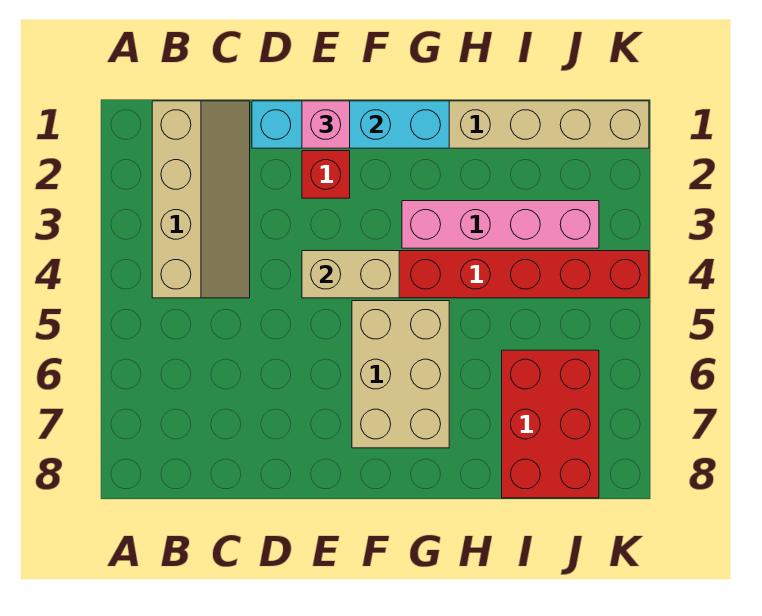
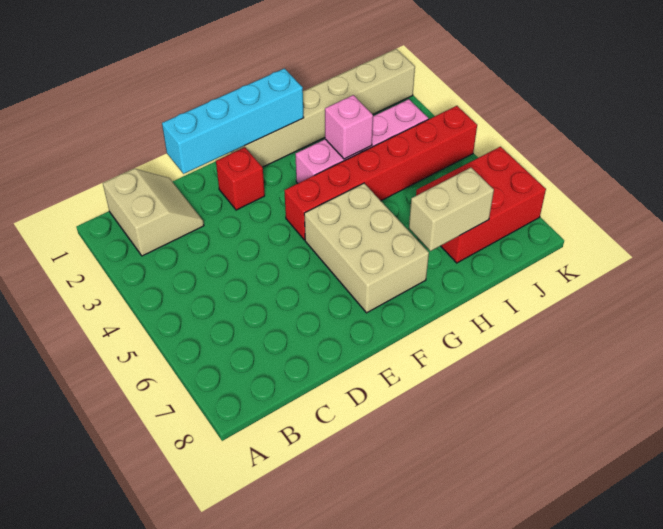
tan 2x4 slope [152,101,250,298] -> tan 2x2 slope [103,169,204,256]
pink 1x1 brick [302,101,350,148] -> pink 1x1 brick moved to [325,95,373,159]
tan 1x2 brick [302,251,399,298] -> tan 1x2 brick moved to [409,168,494,251]
red 2x3 brick [502,350,599,498] -> red 2x3 brick turned to [416,147,546,263]

